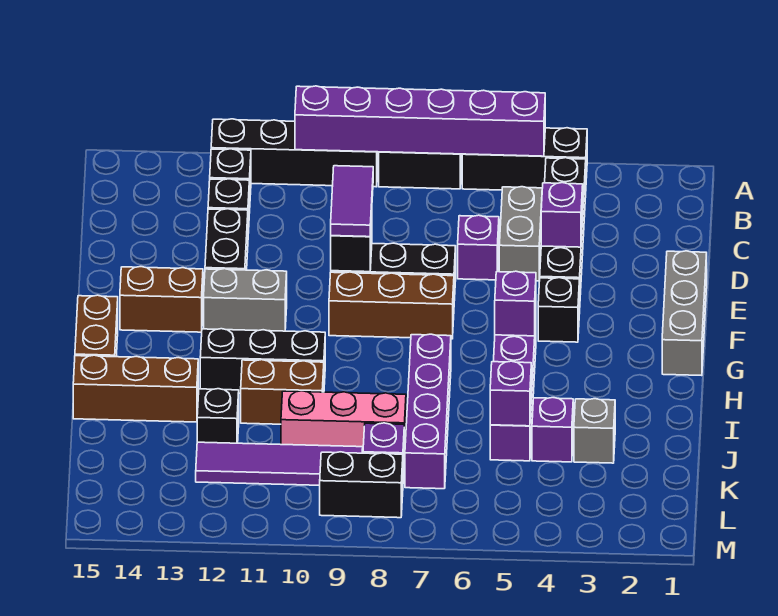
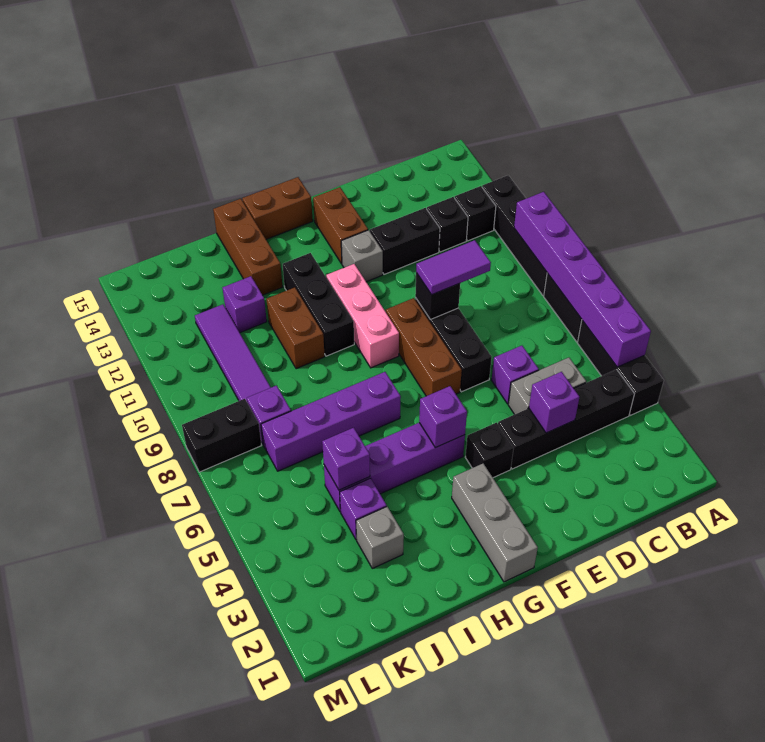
grey 1x3 brick [662,251,707,376] -> grey 1x3 brick turned to [452,463,538,582]
grey 1x2 brick [204,269,287,331] -> grey 1x1 brick [341,230,383,282]
pink 1x3 brick [281,391,406,457] -> pink 1x3 brick moved to [326,264,399,368]
black 1x1 brick [197,389,239,443] -> purple 1x1 brick [222,276,267,333]
black 1x2 brick [320,452,403,518] -> black 1x2 brick turned to [182,399,262,472]

